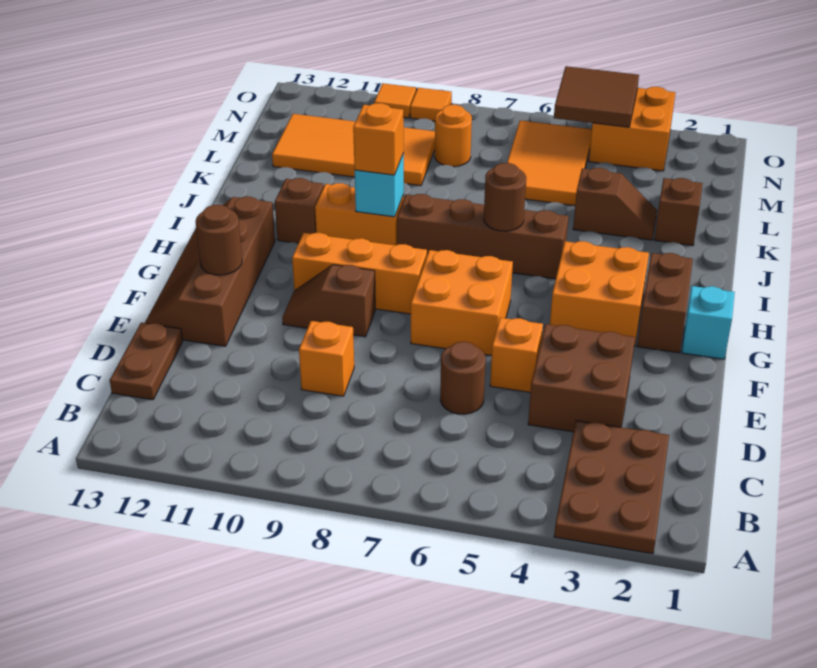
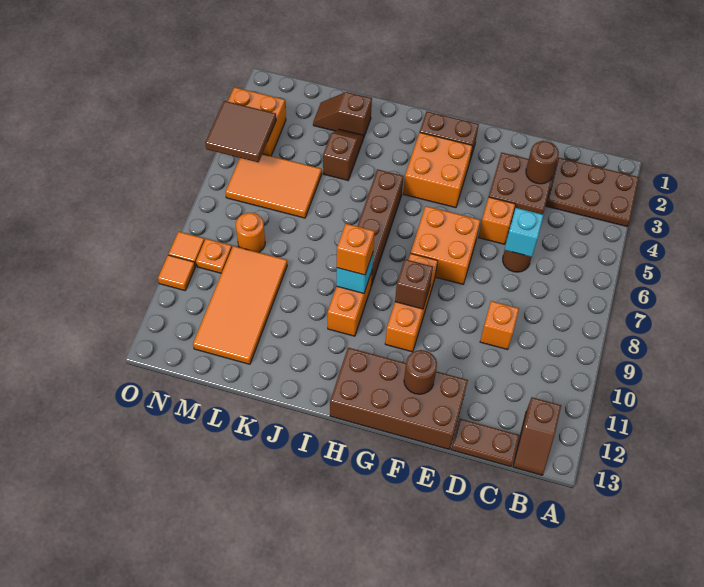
brown 2x4 slope [145,197,275,346] -> brown 2x4 brick [330,348,468,449]
brown 1x2 slope [282,265,375,337] -> brown 1x2 slope moved to [513,397,561,475]
cyan 1x1 brick [682,286,735,359] -> cyan 1x1 brick moved to [505,208,543,257]
brown 1x1 round brick [484,163,526,231] -> brown 1x1 round brick moved to [526,141,559,184]
brown 1x1 brick [275,178,324,243] -> brown 1x1 brick moved to [395,259,433,309]
none -> orange 1x1 plate [196,239,232,273]

